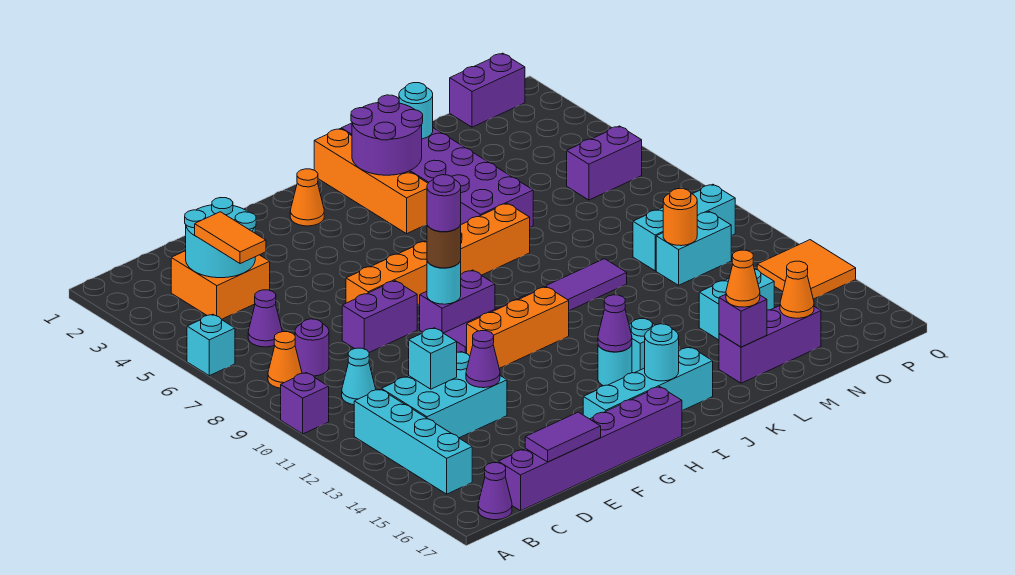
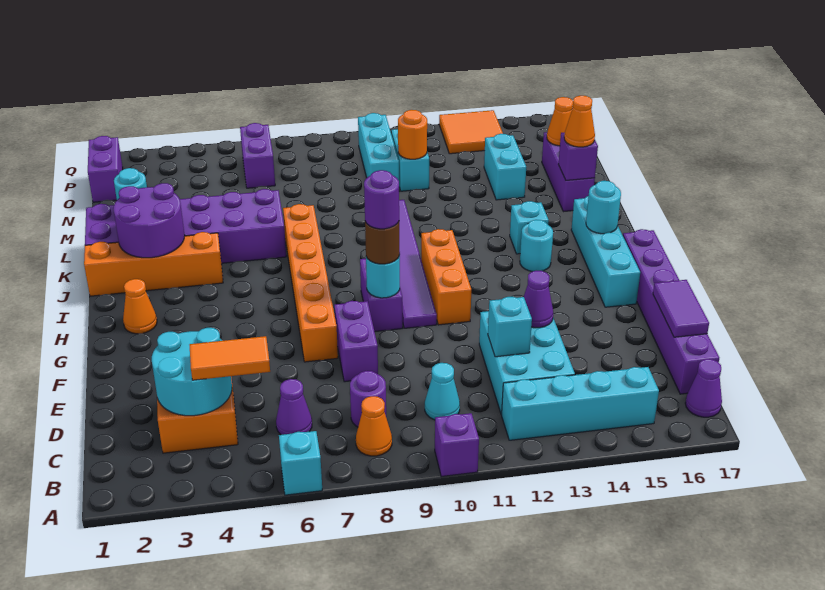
purple 1x1 cone [598,295,632,352] -> none

